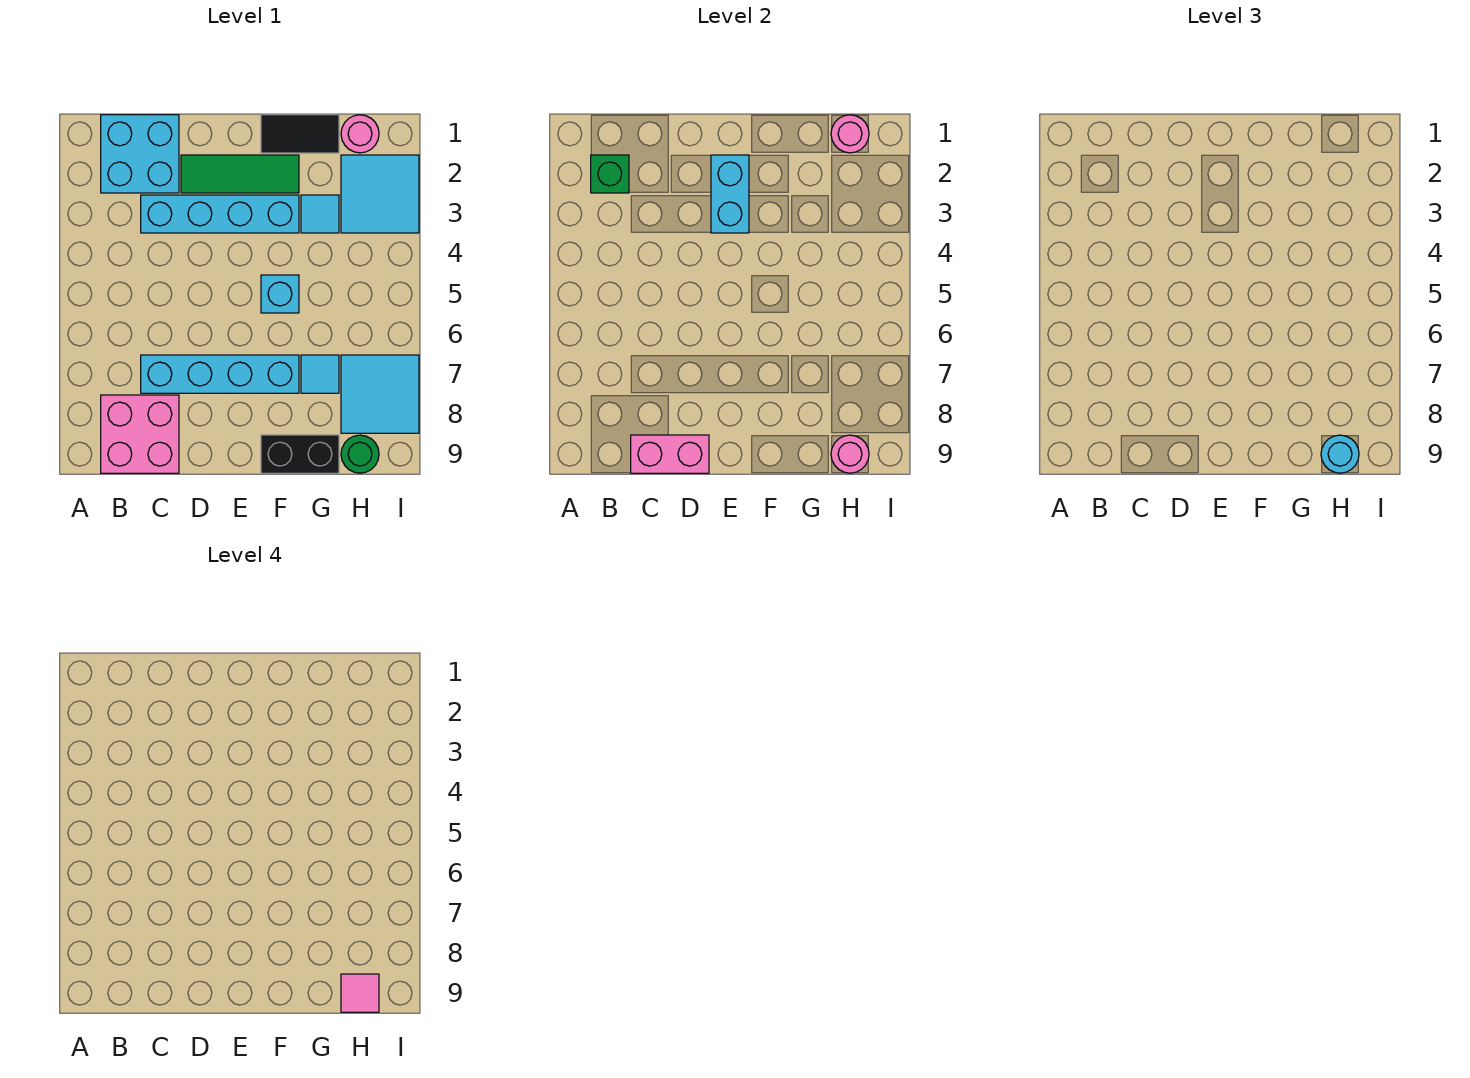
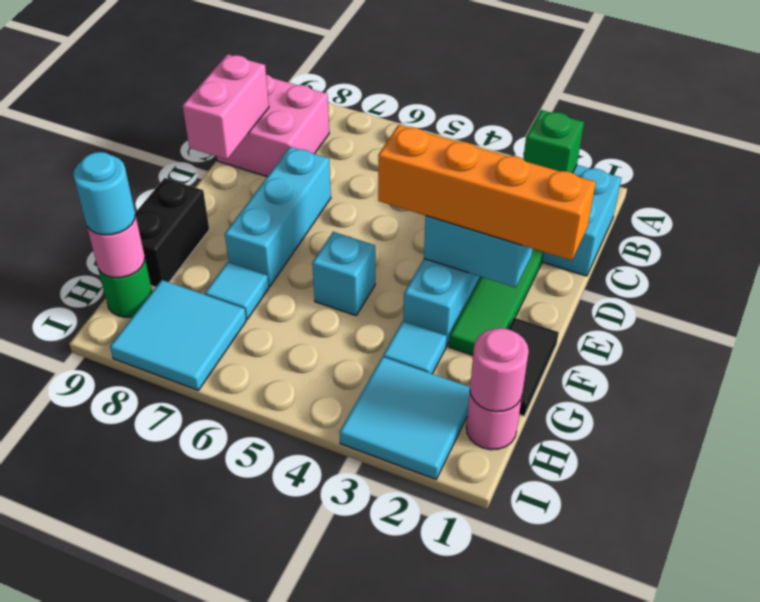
cyan 1x4 brick [141,355,299,393] -> cyan 1x3 brick [225,147,331,286]
none -> orange 1x4 brick [378,125,596,261]
pink 1x1 tile [341,974,379,1012] -> none

